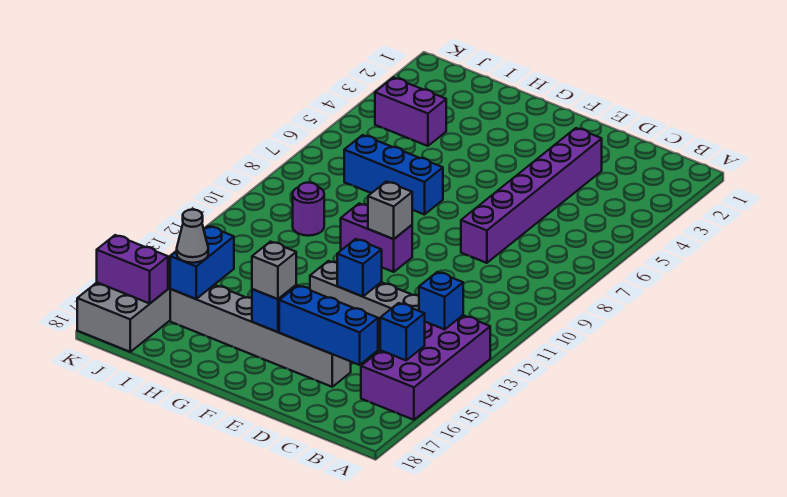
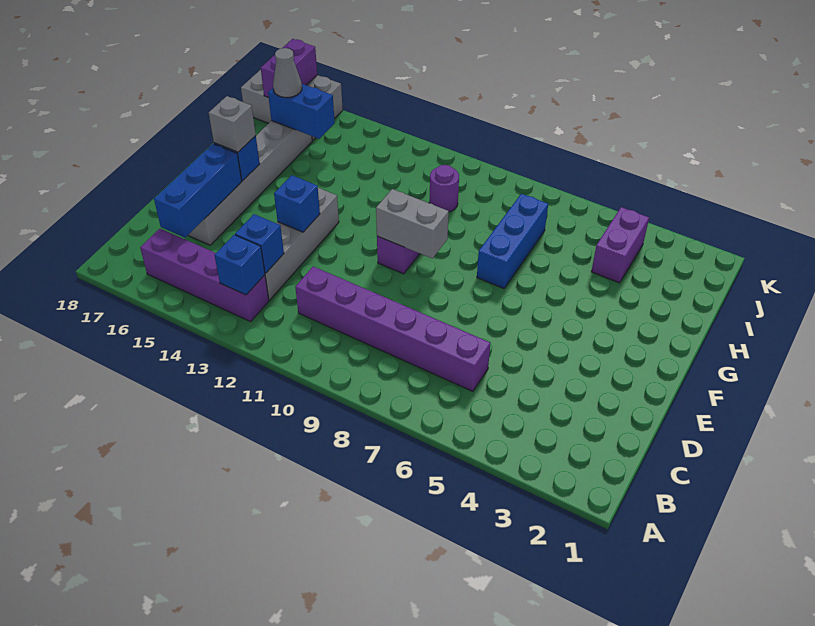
purple 2x4 brick [361,315,490,420] -> purple 1x4 brick [140,229,269,322]
blue 1x1 brick [380,303,425,360] -> blue 1x1 brick moved to [235,214,284,273]
purple 1x6 brick [461,128,602,263] -> purple 1x6 brick moved to [295,266,490,391]
grey 1x1 brick [368,181,412,239] -> grey 1x2 brick [376,189,449,258]

